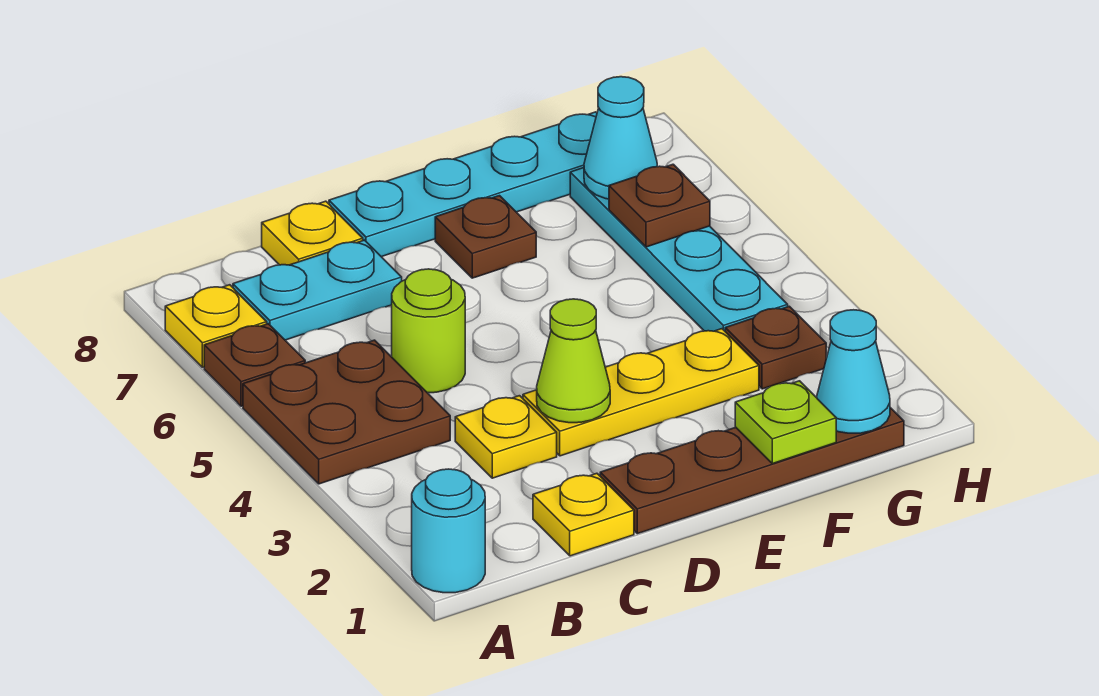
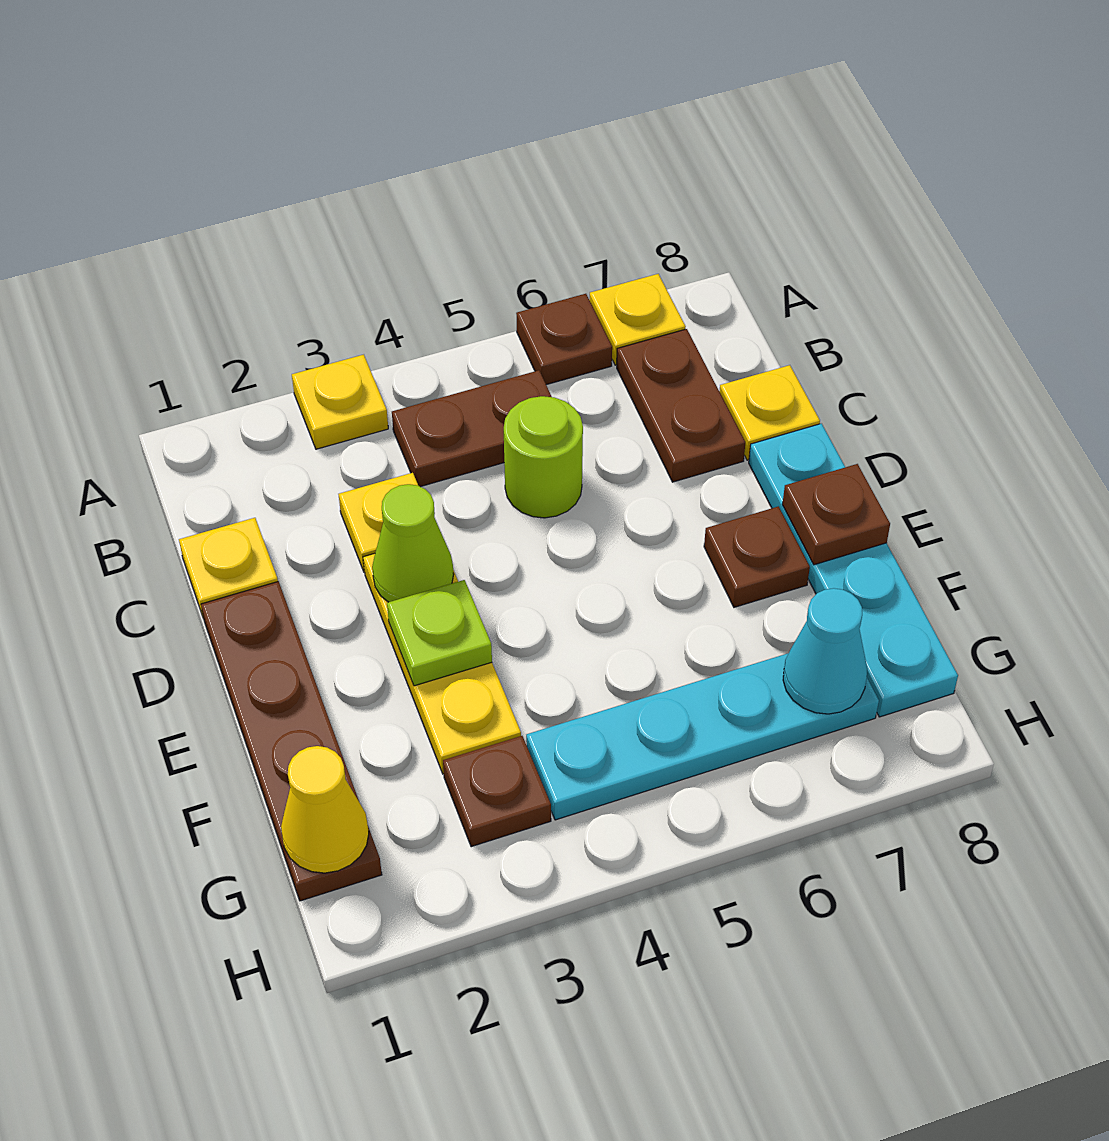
cyan 1x1 round brick [412,469,485,593] -> none
none -> yellow 1x1 plate [292,355,388,449]
brown 2x2 plate [243,340,450,484] -> brown 1x2 plate [392,370,552,487]
cyan 1x2 plate [233,240,402,340] -> brown 1x2 plate [617,329,745,482]
lime 1x1 plate [735,381,836,464] -> lime 1x1 plate moved to [387,580,492,686]
cyan 1x1 cone [817,310,890,433] -> yellow 1x1 cone [281,746,369,873]
brown 1x1 plate [609,164,710,247] -> brown 1x1 plate moved to [782,464,890,565]

